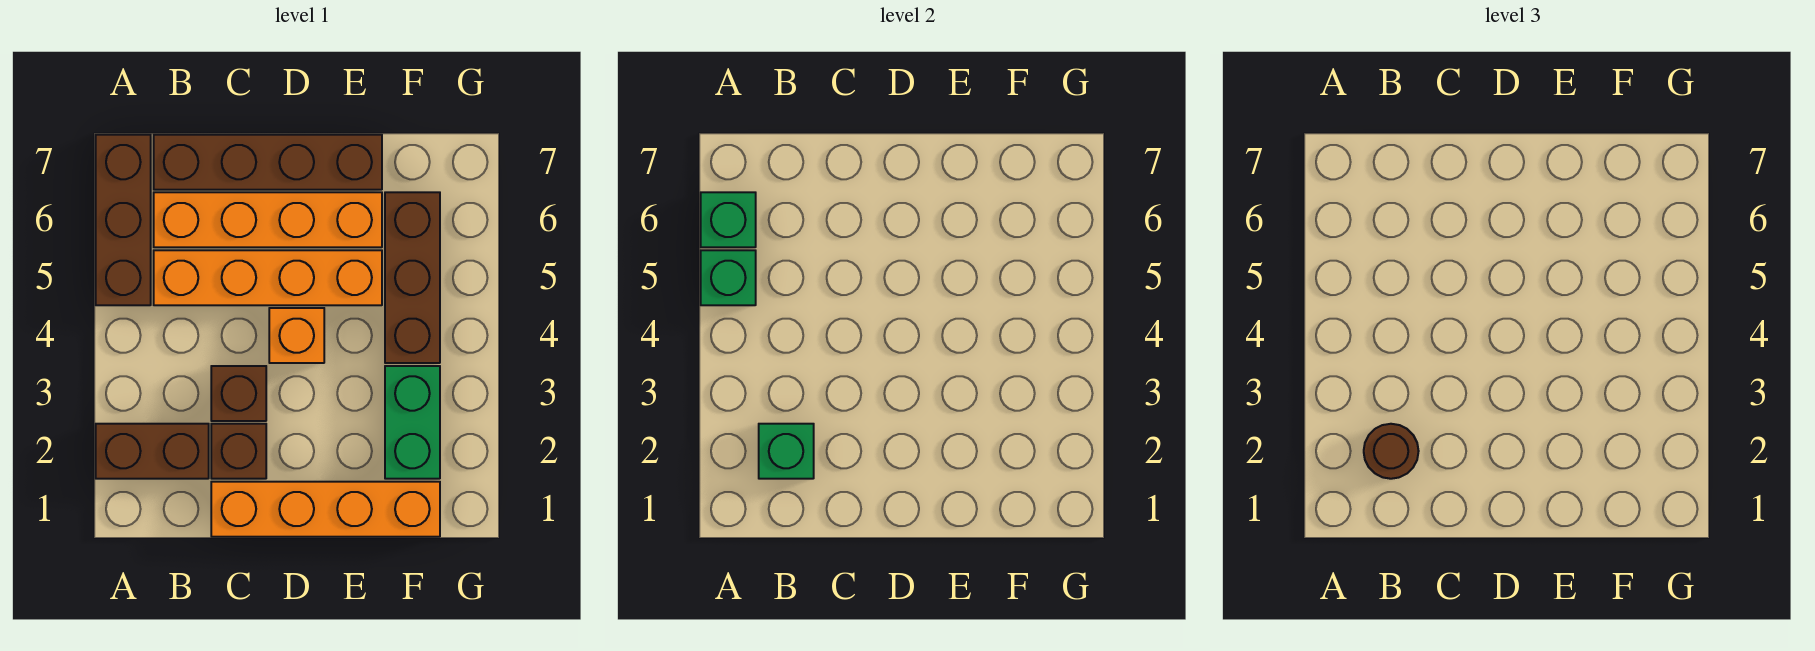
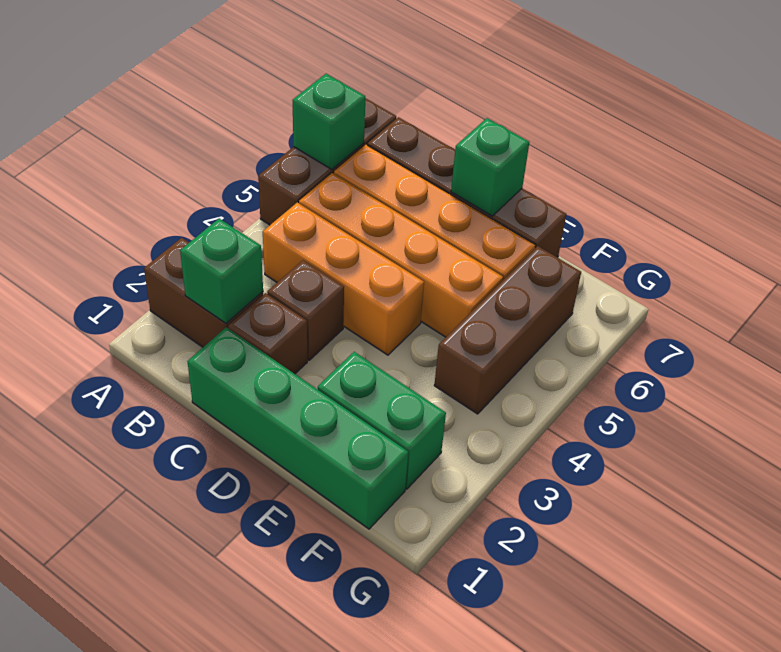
green 1x1 brick [701,250,756,305] -> green 1x1 brick moved to [451,118,529,216]
brown 1x1 round brick [1364,424,1419,479] -> none
orange 1x4 brick [211,482,440,537] -> green 1x4 brick [188,327,408,529]
orange 1x1 brick [269,308,324,363] -> orange 1x3 brick [263,202,424,355]
green 1x2 brick [385,366,440,479] -> green 1x2 brick turned to [318,352,446,489]

